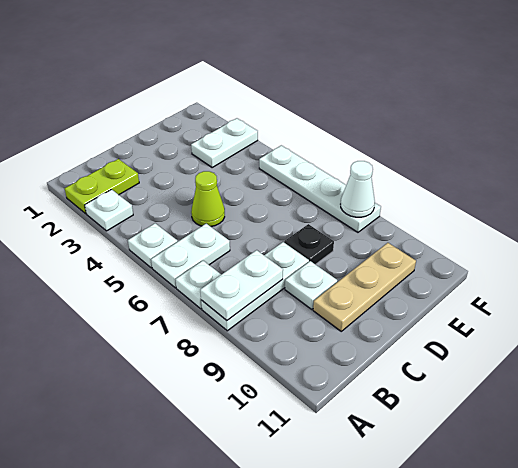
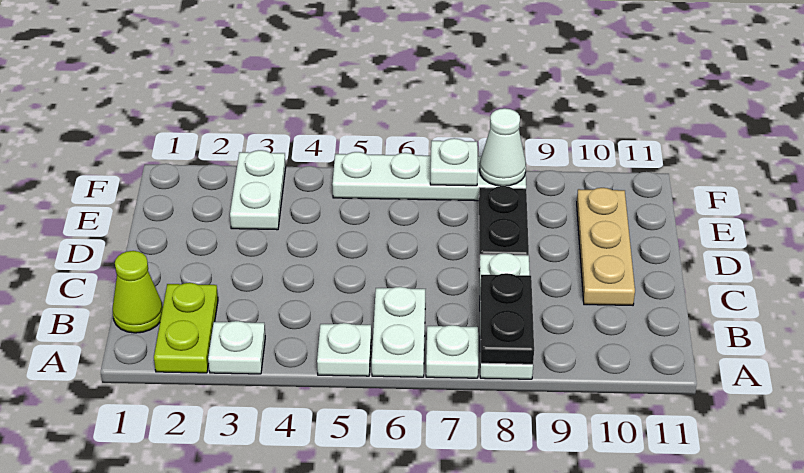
white 1x2 plate [200,250,283,320] -> black 1x2 plate [480,273,534,364]
lime 1x1 cone [191,171,225,227] -> lime 1x1 cone moved to [113,251,163,333]
white 1x1 plate [285,261,337,309] -> white 1x1 plate moved to [430,138,478,186]
black 1x1 plate [284,224,334,265] -> black 1x2 plate [479,186,529,266]

